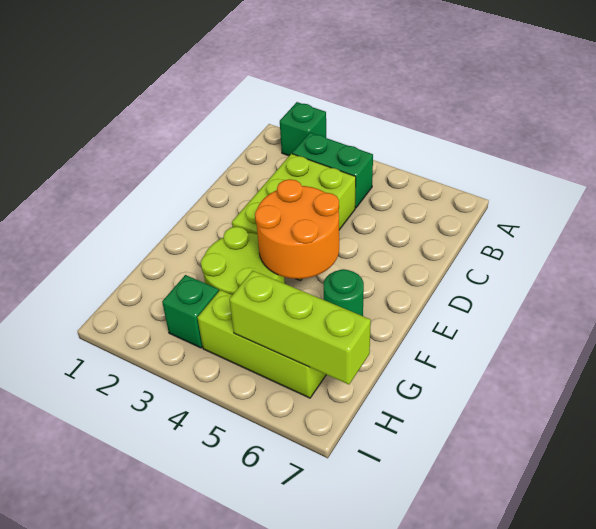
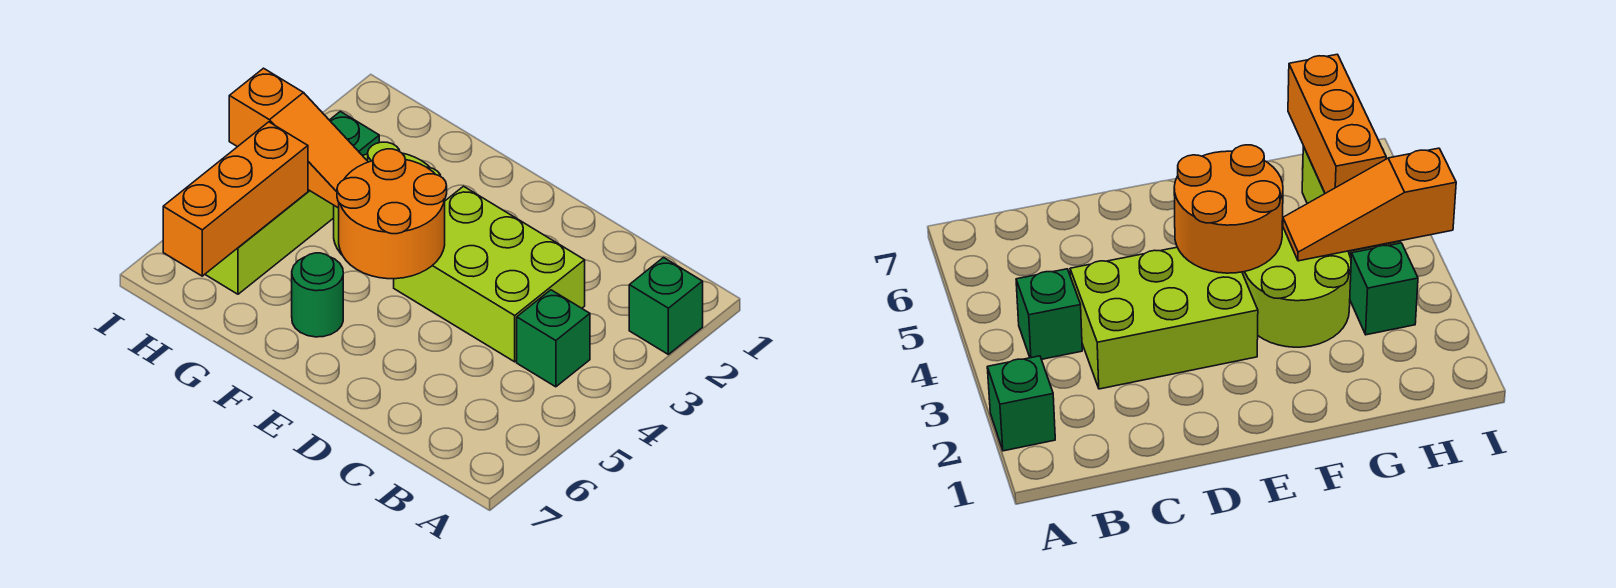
green 1x2 brick [292,133,373,208] -> green 1x1 brick [517,290,590,387]
none -> orange 1x3 slope [229,68,368,208]
lime 1x3 brick [229,271,371,384] -> orange 1x3 brick [163,122,308,276]

